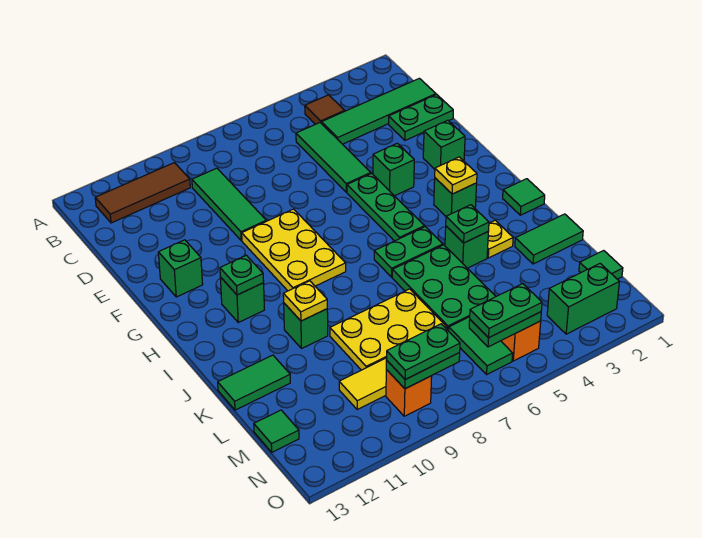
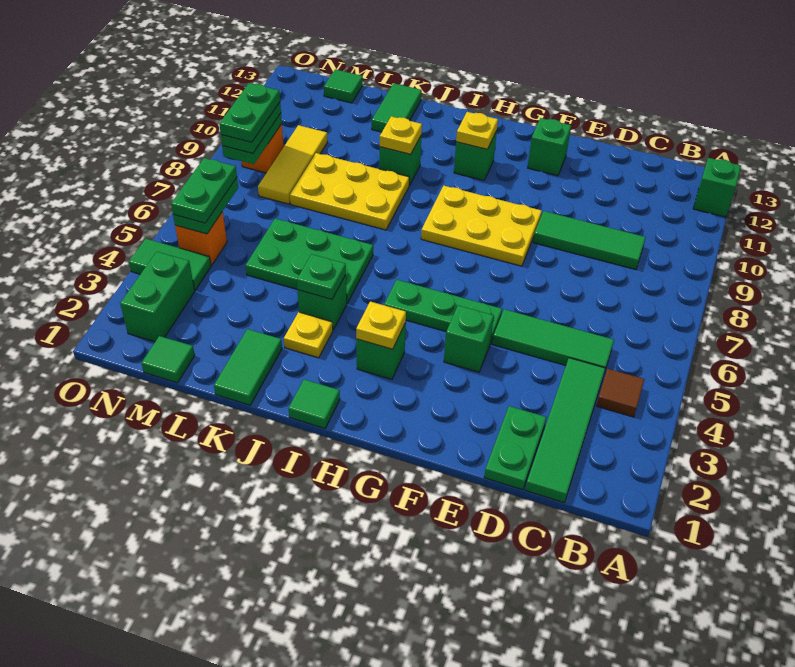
brown 1x3 tile [95,163,190,223] -> none
green 1x1 brick [423,120,465,169] -> green 1x1 brick moved to [693,158,741,217]
green 1x1 plate [220,255,264,295] -> yellow 1x1 plate [456,112,498,149]
green 1x2 plate [374,227,443,277] -> green 1x2 plate moved to [219,83,280,142]
yellow 2x3 plate [330,289,447,370] -> yellow 2x3 plate turned to [290,153,409,230]
green 1x2 tile [449,317,513,374] -> green 1x2 tile moved to [129,239,211,290]

